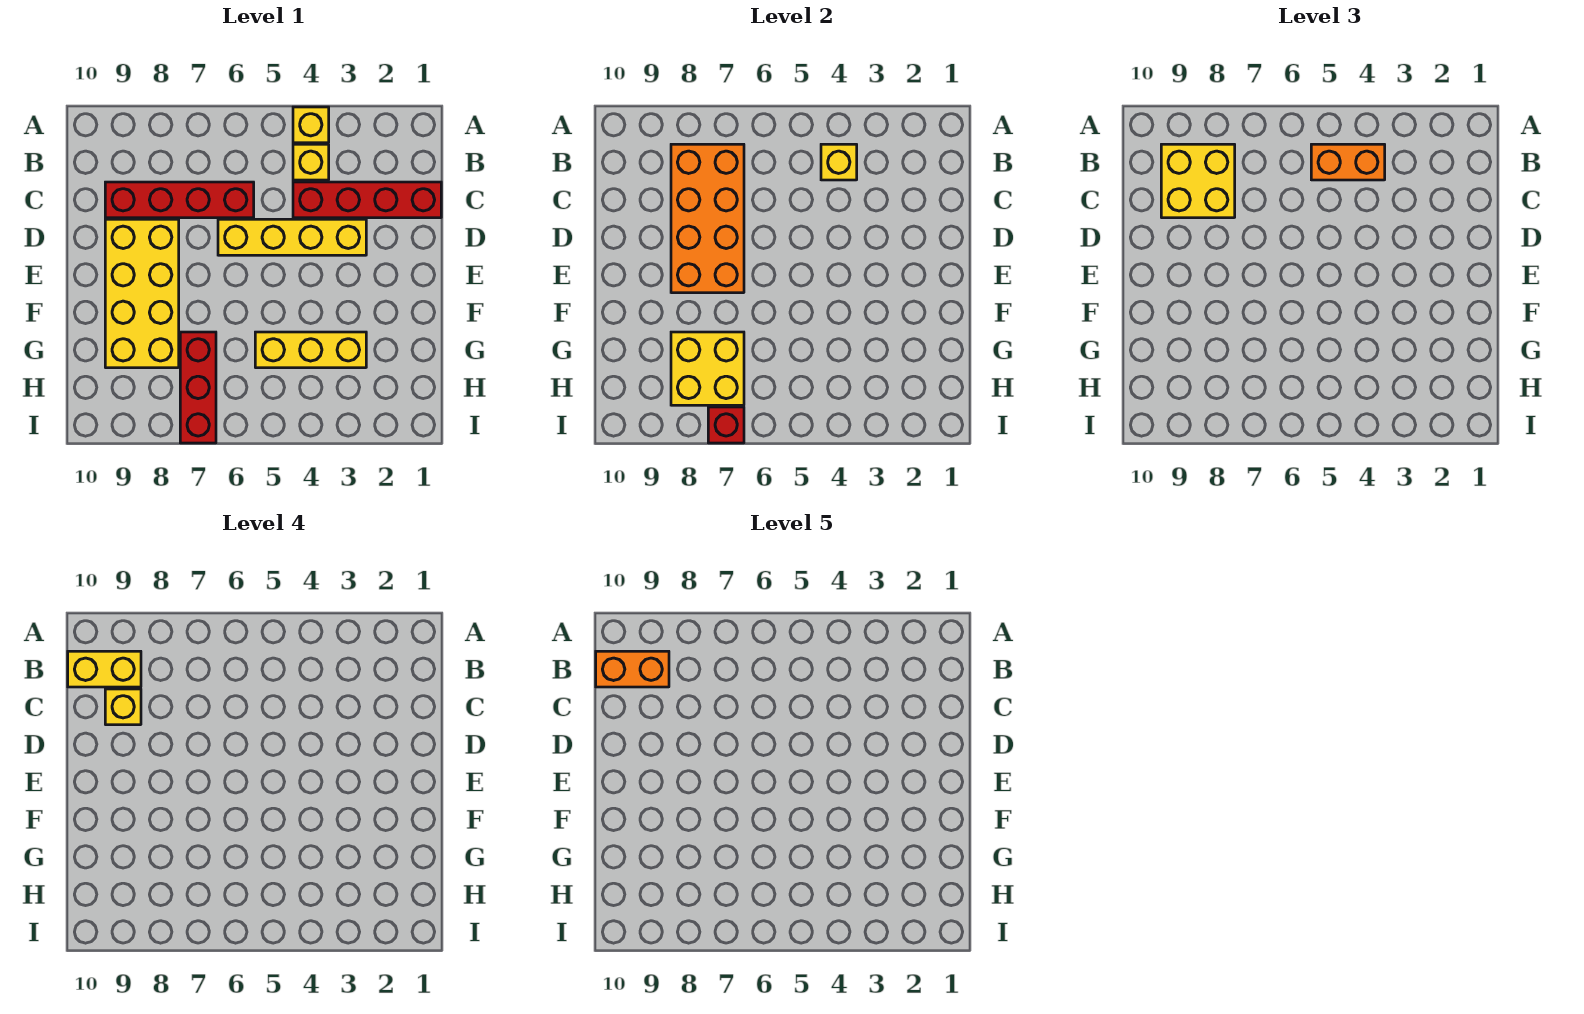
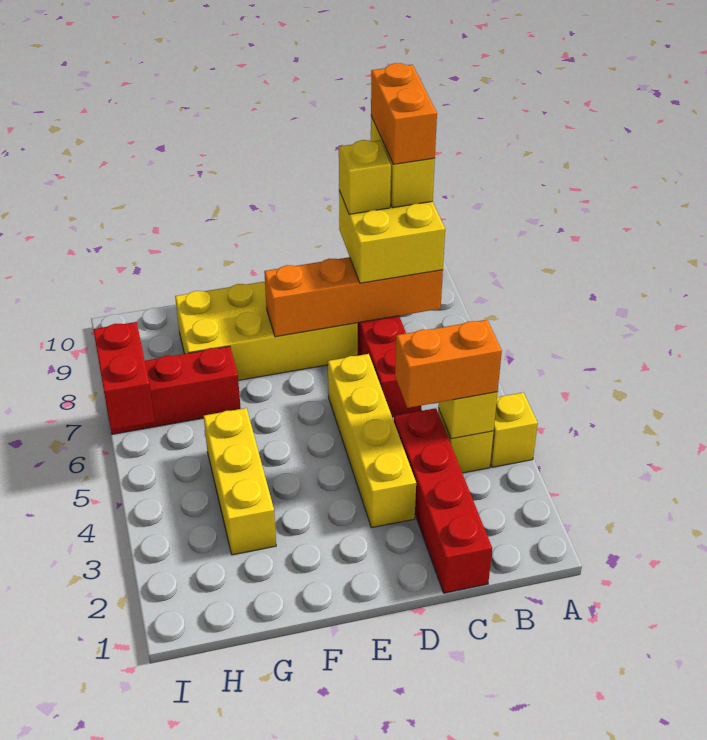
orange 1x2 brick [1311,144,1385,180] -> orange 1x2 brick turned to [395,320,502,408]
orange 2x4 brick [671,144,744,293] -> orange 1x4 brick [264,257,443,337]
yellow 2x2 brick [671,332,744,405] -> none
red 1x1 brick [708,407,744,443] -> red 1x2 brick [93,322,155,430]

